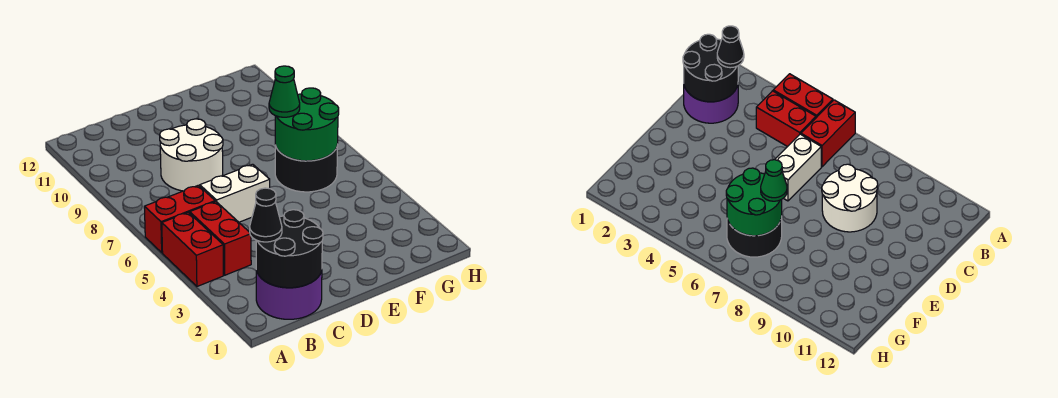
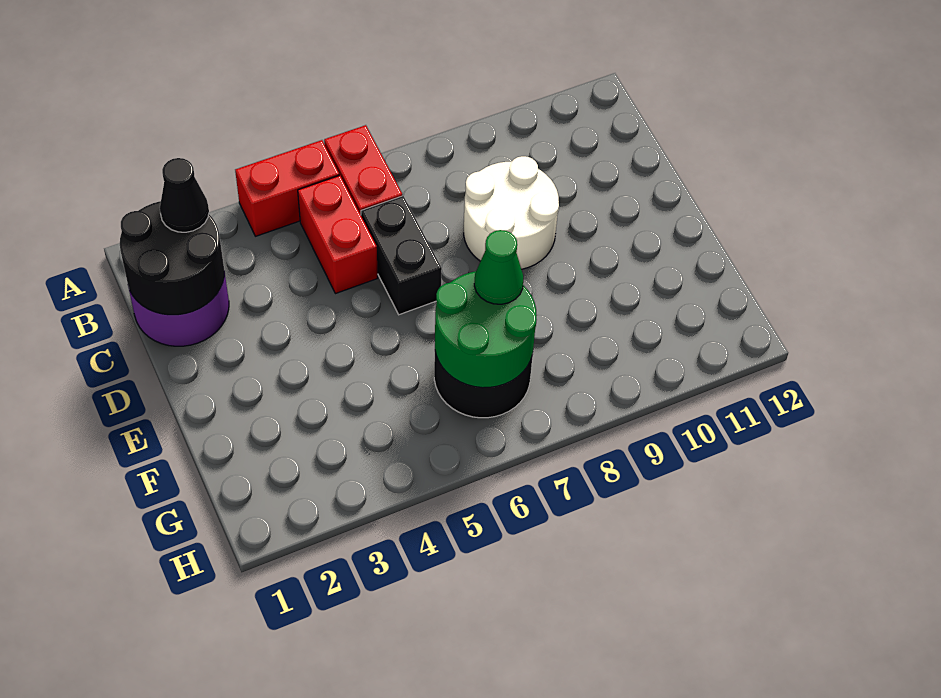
red 1x2 brick [190,201,251,275] -> red 1x2 brick turned to [298,175,378,294]
white 1x2 brick [200,164,270,222] -> black 1x2 brick [361,196,442,315]

